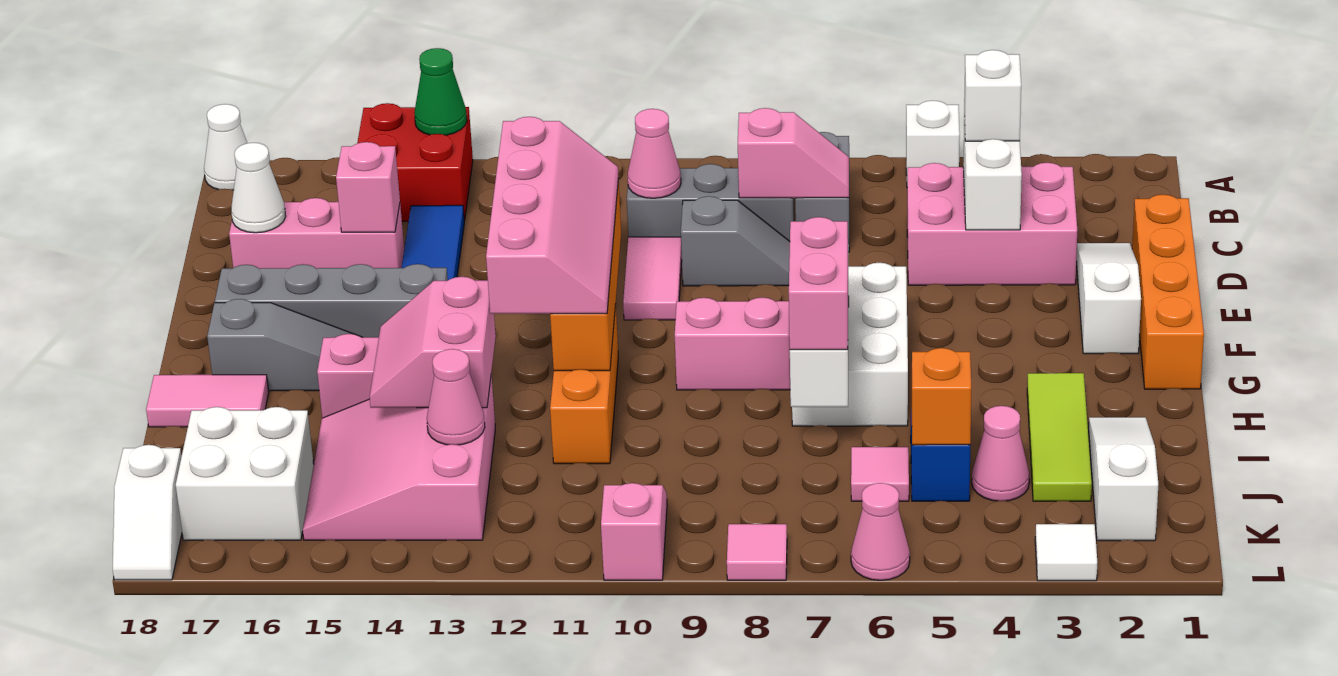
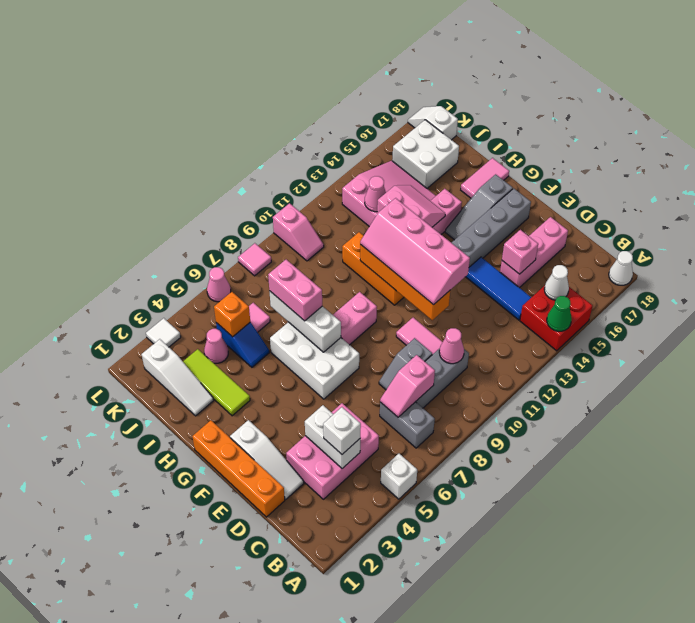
white 1x1 cone [231,143,286,233] -> white 1x1 cone moved to [544,265,569,300]

